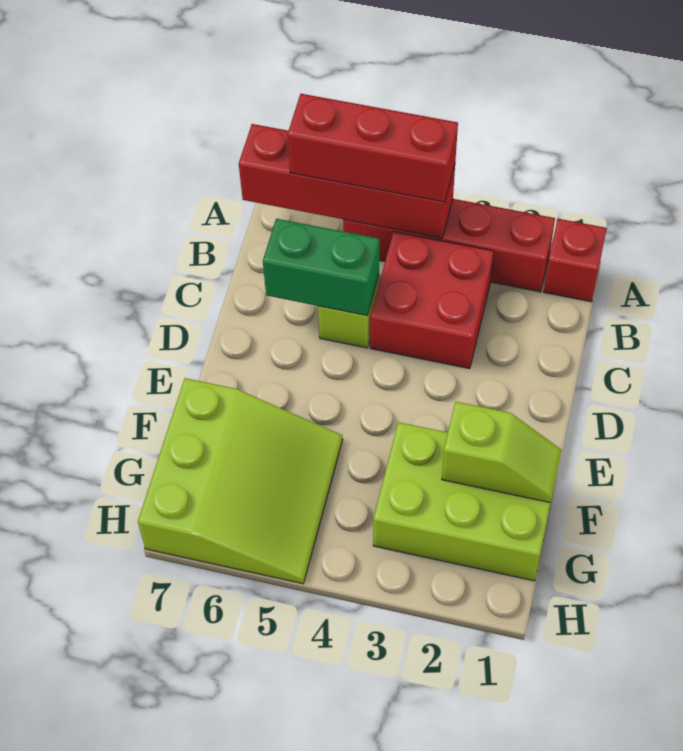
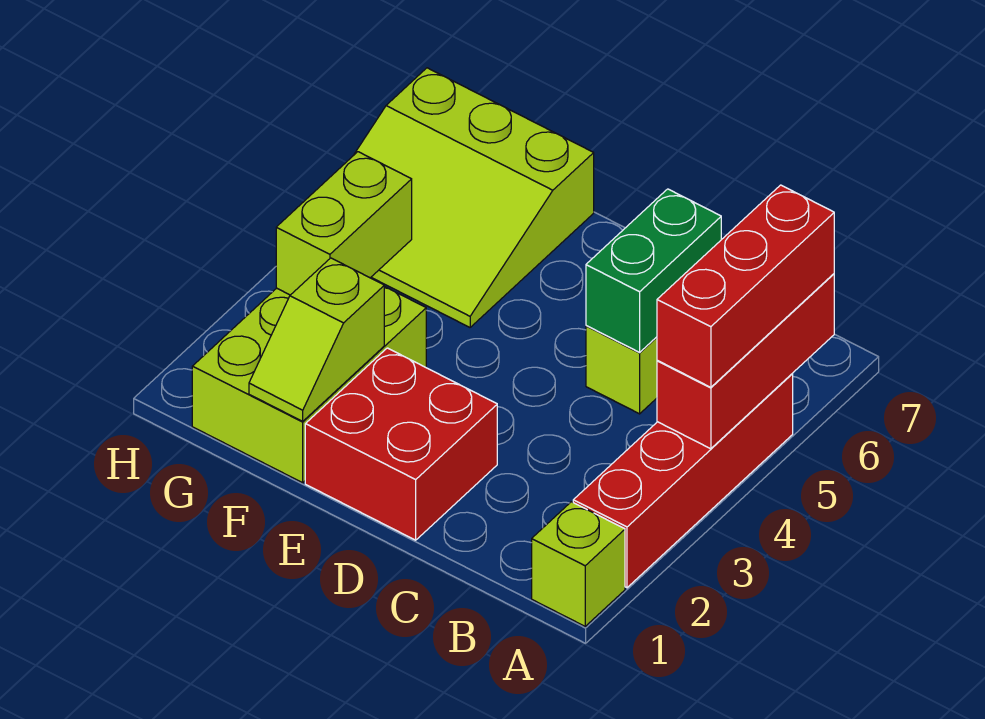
red 1x1 brick [544,219,607,302] -> lime 1x1 brick [532,502,625,626]
red 1x4 brick [239,124,455,238] -> red 1x3 brick [657,274,834,449]
red 2x2 brick [370,232,494,369] -> red 2x2 brick moved to [305,348,497,540]
none -> lime 1x2 brick [276,152,412,295]

